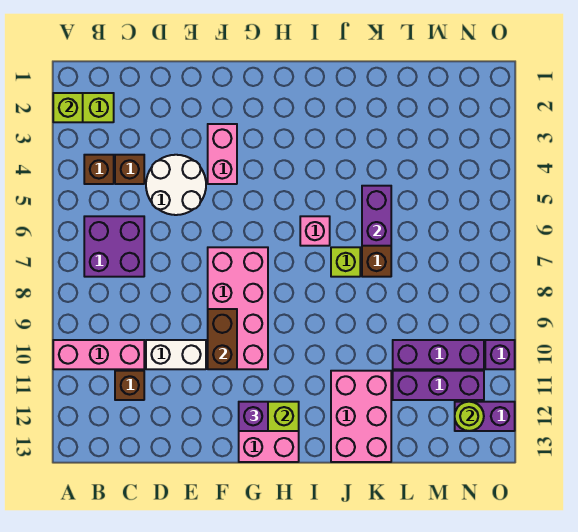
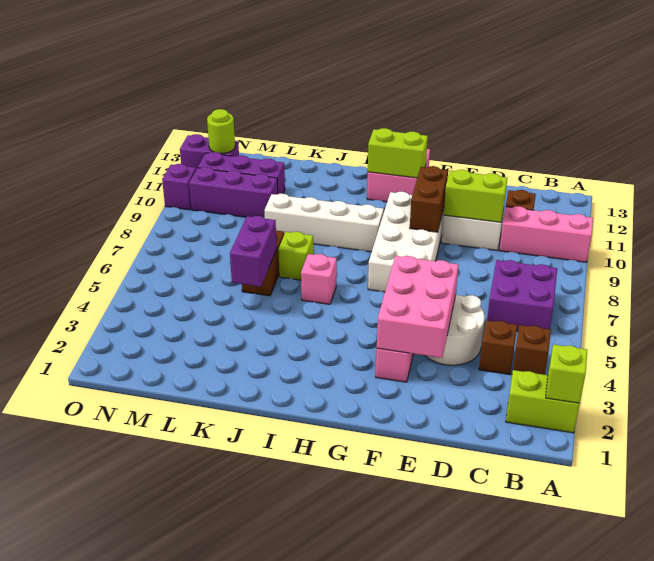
none -> lime 1x2 brick [444,170,507,222]
pink 2x4 brick [208,247,268,369] -> white 2x4 brick [368,192,444,292]
purple 1x1 brick [239,402,268,431] -> none
none -> white 1x4 brick [265,194,384,252]
pink 2x3 brick [331,371,391,462] -> pink 2x3 brick moved to [377,256,458,358]

